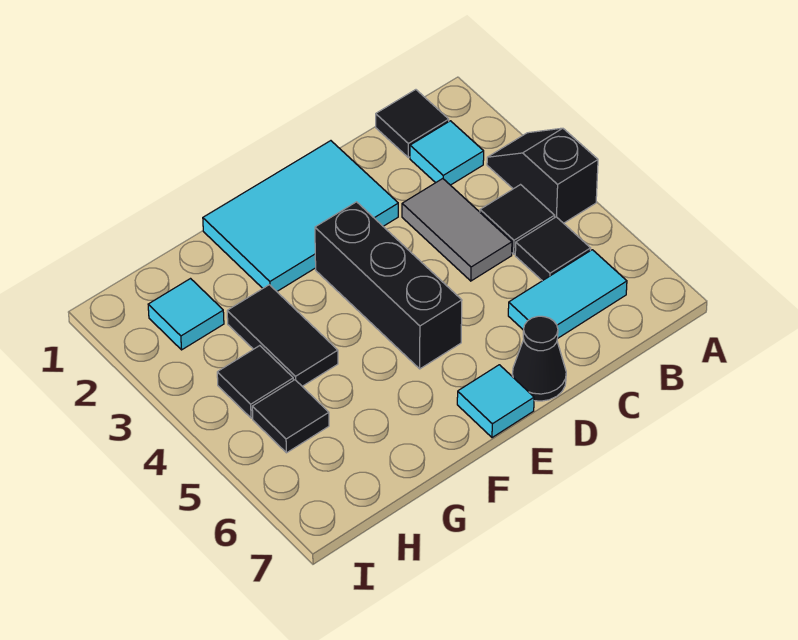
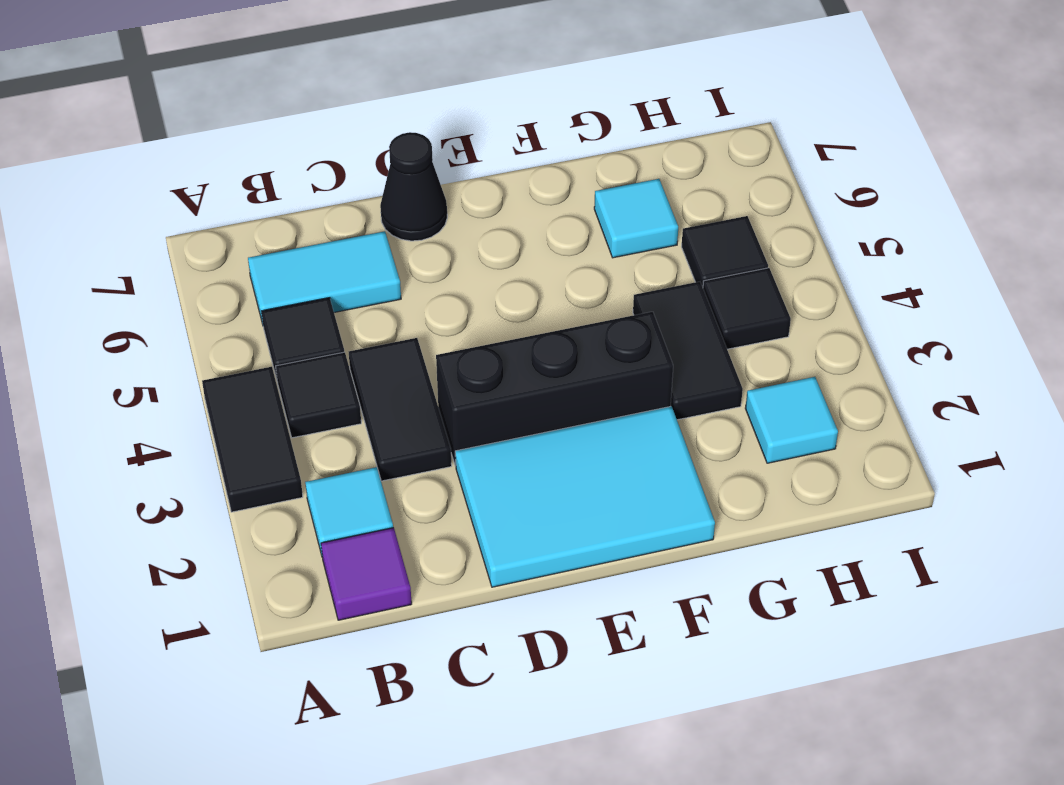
black 1x2 slope [487,128,598,223] -> black 1x2 tile [202,367,303,512]
black 1x1 tile [376,90,449,158] -> purple 1x1 tile [321,528,412,620]
grey 1x2 tile [402,179,512,281] -> black 1x2 tile [349,338,452,481]
black 1x3 brick [315,202,462,369] -> black 1x3 brick turned to [436,312,673,466]
cyan 1x1 tile [457,365,534,438] -> cyan 1x1 tile moved to [594,179,678,258]

